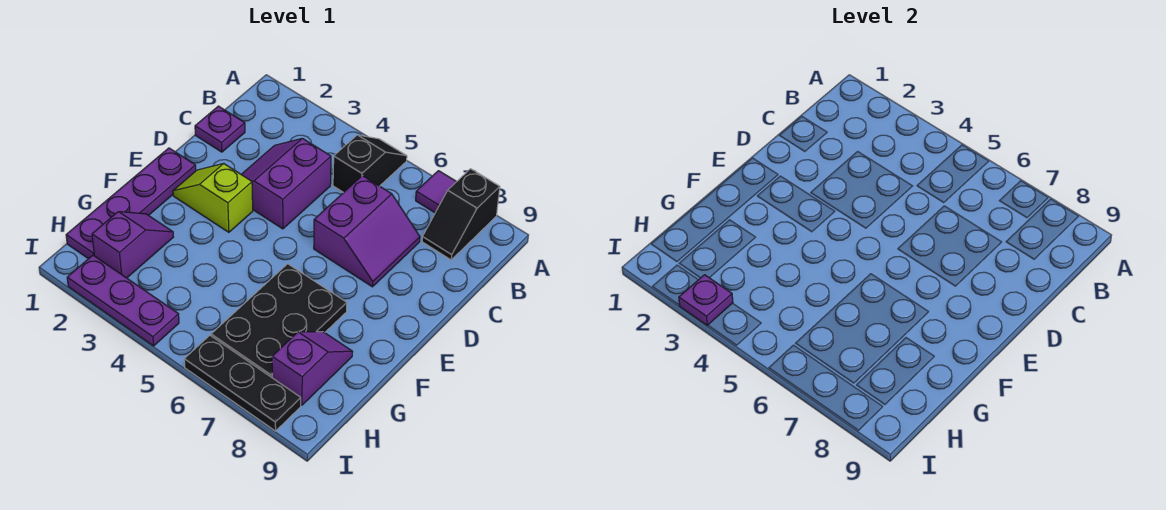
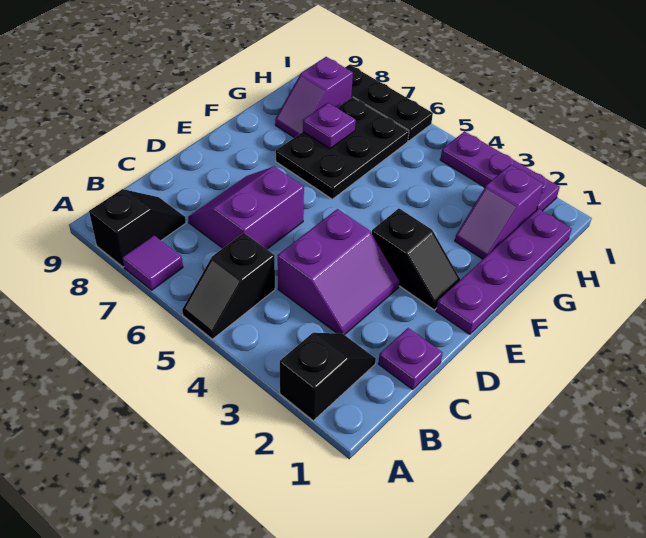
none -> black 1x2 slope [280,333,376,421]
lime 1x2 slope [173,164,253,232] -> black 1x2 slope [372,209,461,310]
purple 1x1 plate [679,275,733,325] -> purple 1x1 plate moved to [303,103,356,149]

